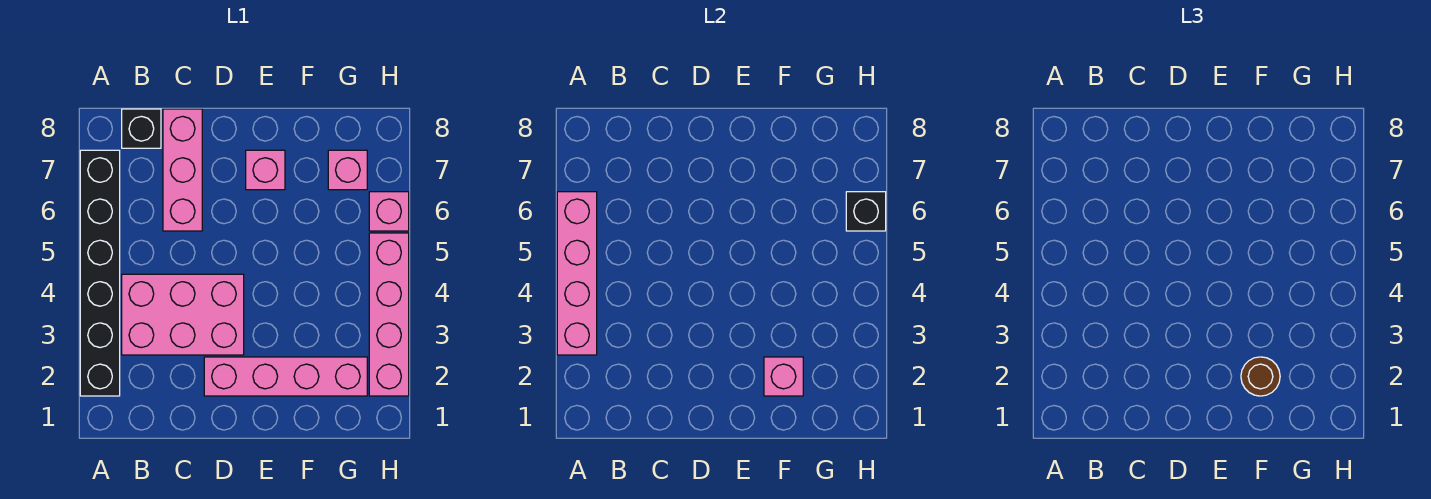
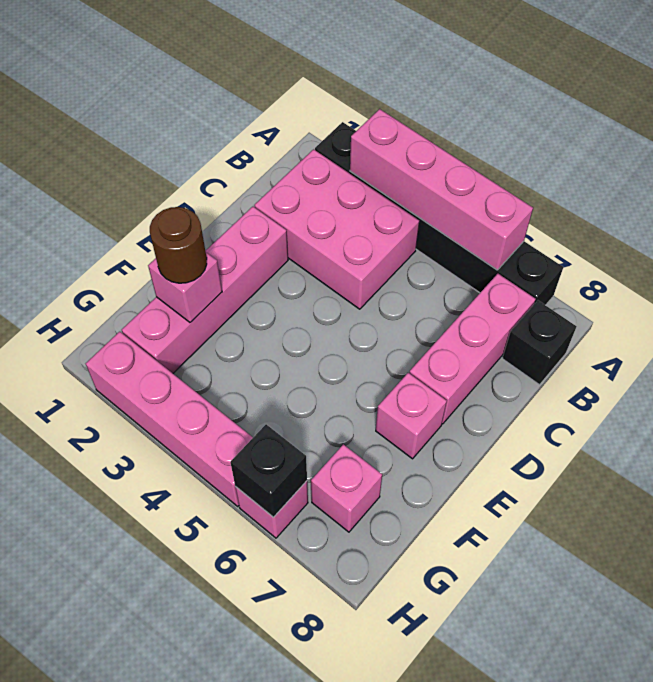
pink 2x3 brick [122,274,244,355] -> pink 2x3 brick turned to [254,149,419,309]
pink 1x3 brick [163,109,202,231] -> pink 1x3 brick turned to [410,274,535,424]

